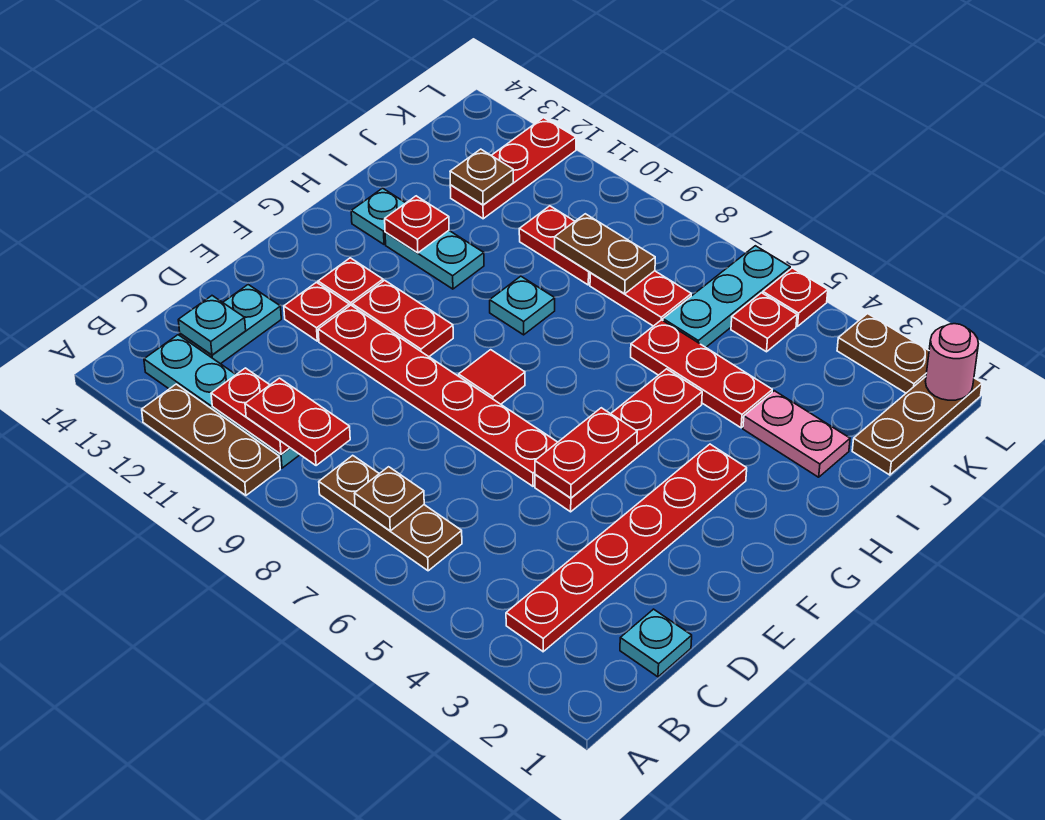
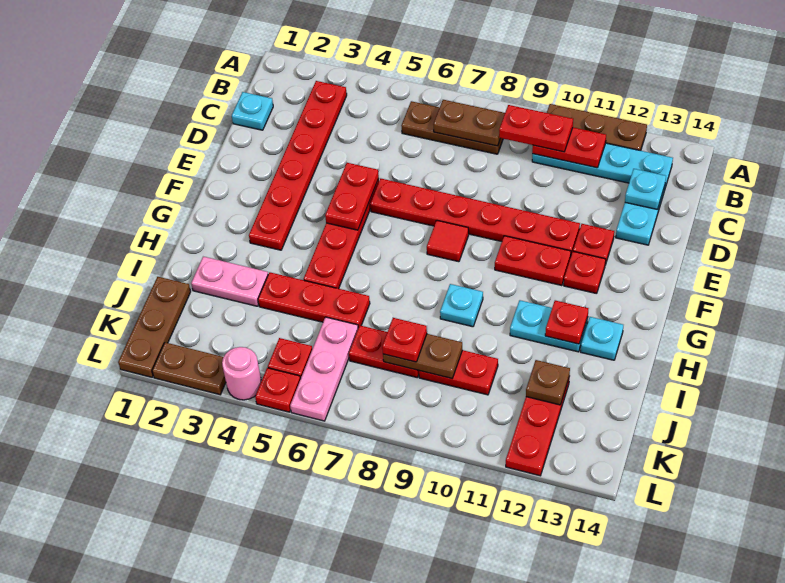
brown 1x1 plate [354,467,424,531] -> brown 1x2 plate [433,100,505,146]
cyan 1x3 plate [663,246,790,347] -> pink 1x3 plate [290,317,358,421]
none -> red 1x1 plate [382,318,427,362]
pink 1x1 round brick [926,324,978,400] -> pink 1x1 round brick moved to [222,347,261,400]

